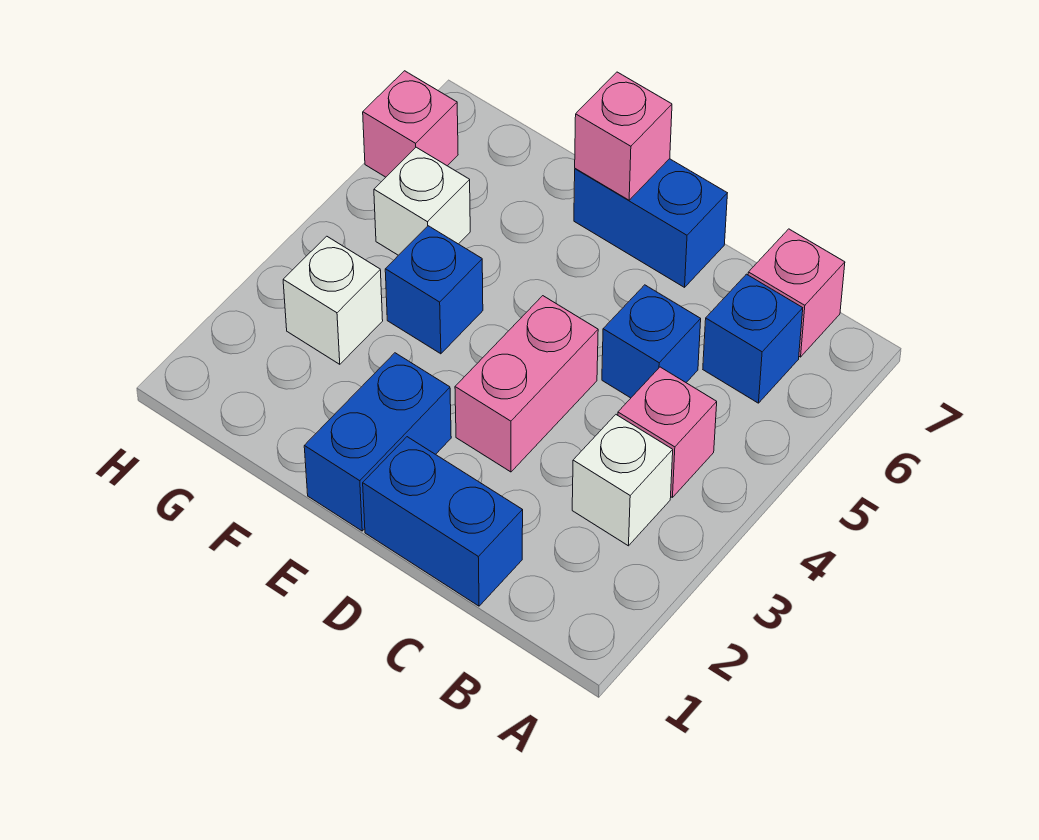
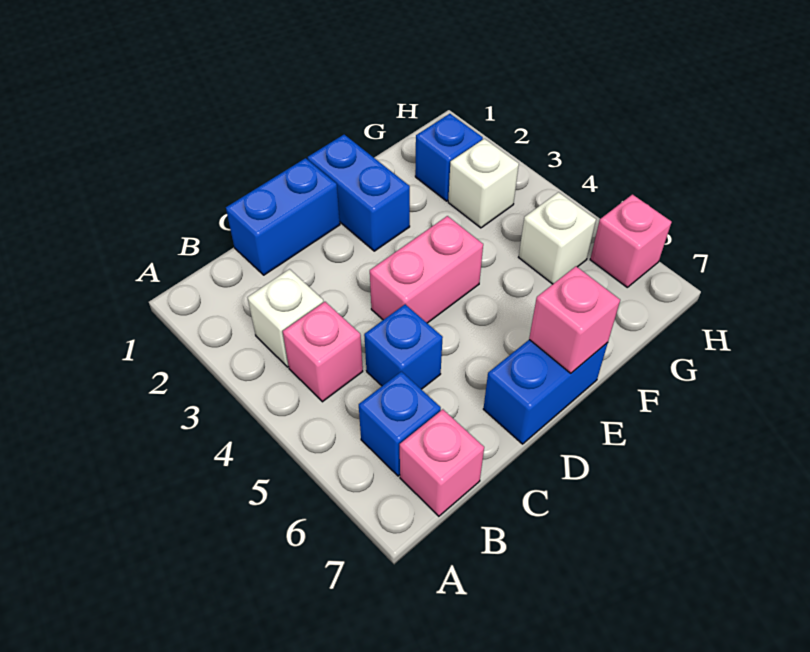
pink 1x2 brick [455,296,598,472] -> pink 1x2 brick turned to [370,216,483,323]
blue 1x1 brick [385,226,483,354] -> blue 1x1 brick moved to [415,114,483,201]

